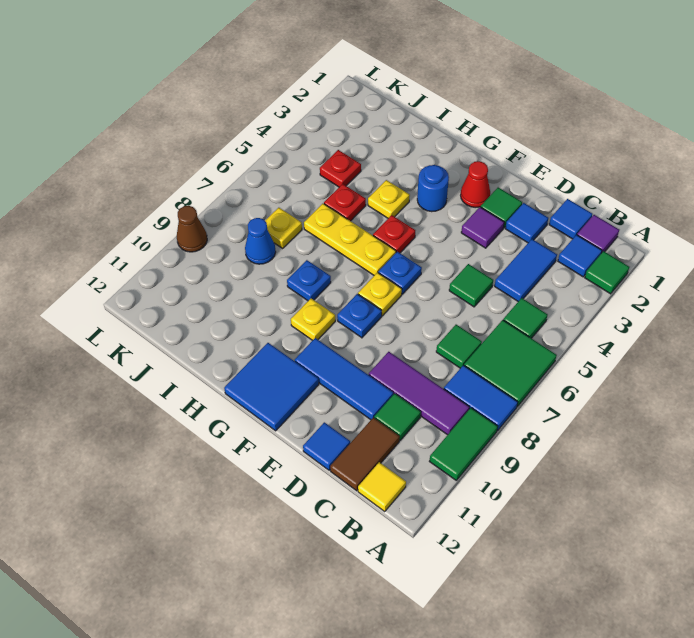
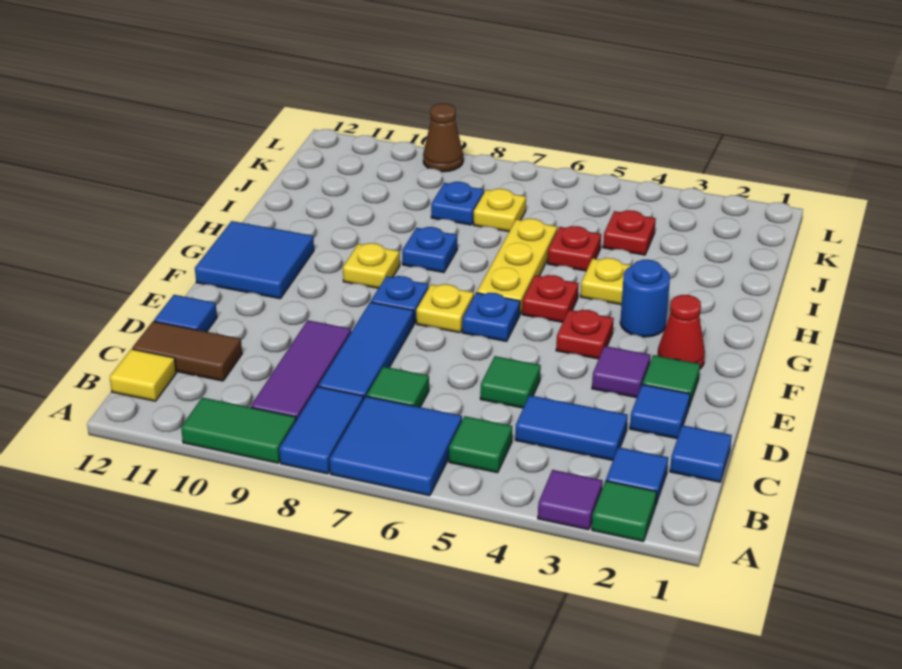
green 2x2 tile [464,320,557,407] -> blue 2x2 tile [330,396,462,496]
purple 1x1 tile [577,215,619,253] -> purple 1x1 tile moved to [538,470,603,530]
green 1x1 tile [374,394,421,440] -> none
blue 1x3 tile [295,338,393,420] -> blue 1x3 tile moved to [318,302,414,398]
none -> red 1x1 plate [556,310,614,359]
blue 1x1 cone [245,218,276,264] -> blue 1x1 plate [431,182,484,225]

